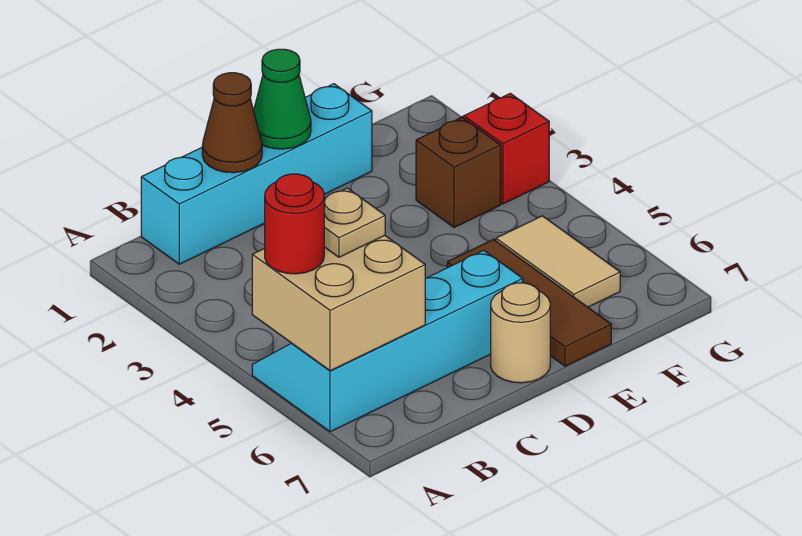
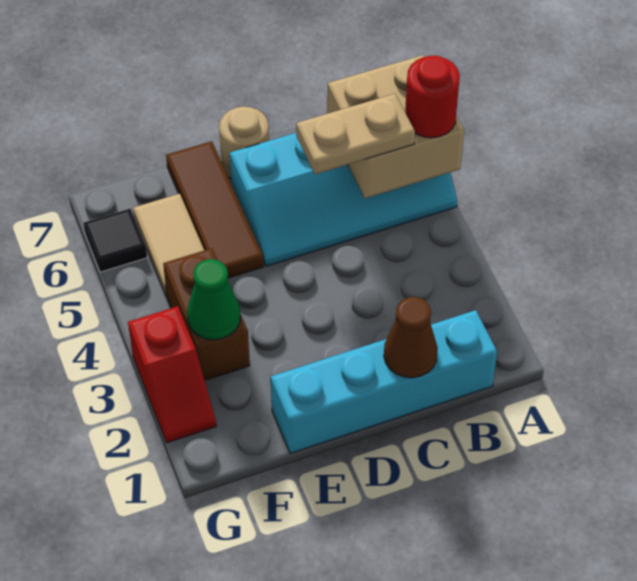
tan 1x1 plate [324,188,385,257] -> tan 1x2 plate [296,94,415,174]
green 1x1 cone [254,49,311,149] -> green 1x1 cone moved to [187,259,240,340]
brown 1x1 brick [416,118,501,228] -> brown 1x2 brick [163,248,250,380]
none -> black 1x1 tile [83,208,147,272]

